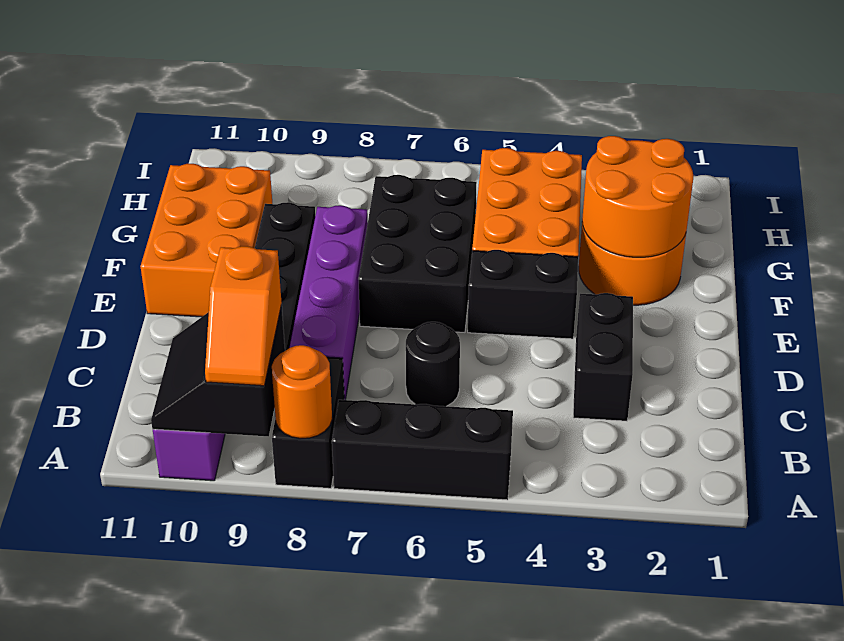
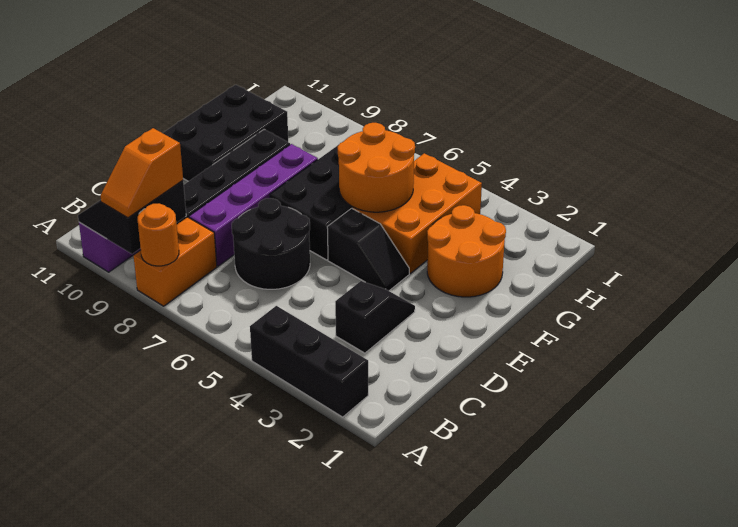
black 1x3 brick [332,400,513,500] -> black 1x3 brick moved to [250,306,368,417]
black 1x2 brick [272,357,344,488] -> orange 1x2 brick [133,217,217,306]
black 1x2 brick [573,293,633,421] -> black 1x2 slope [335,281,415,353]
black 1x1 round brick [406,322,460,406] -> black 2x2 round brick [232,198,310,289]
black 1x2 brick [468,250,578,339] -> black 1x2 slope [327,208,409,291]
orange 2x3 brick [141,164,272,317] -> black 2x3 brick [163,85,288,181]
orange 2x2 round brick [582,136,693,257] -> orange 2x2 round brick moved to [338,123,415,212]

